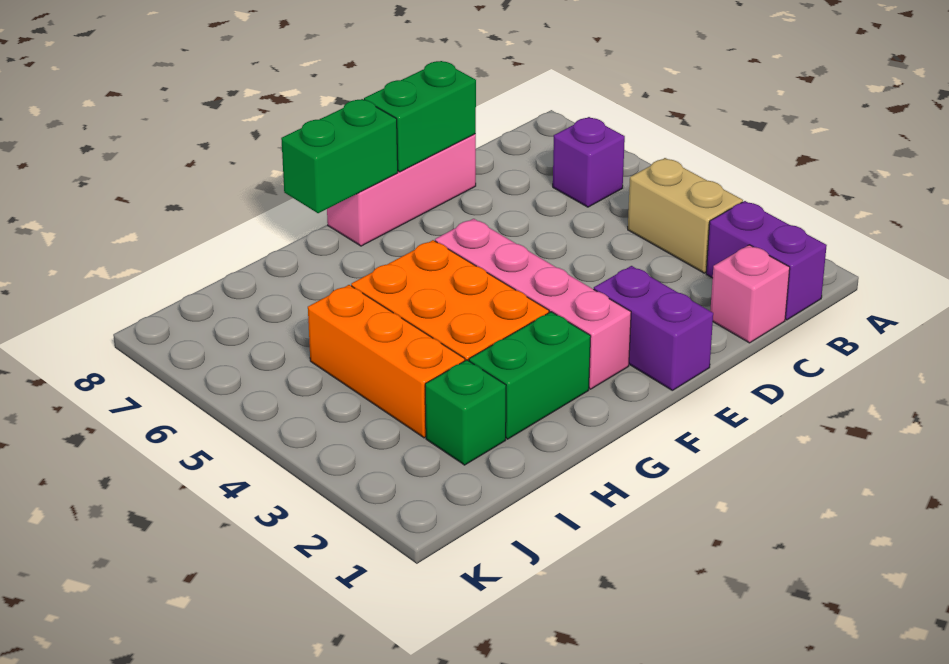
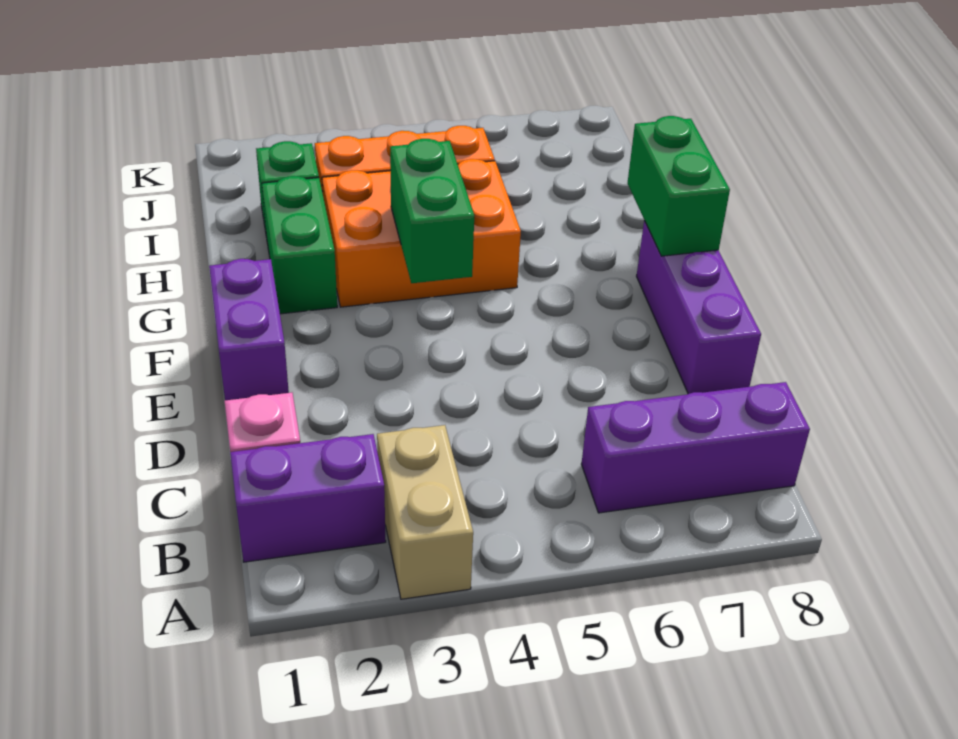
tan 1x2 brick [628,158,743,273] -> tan 1x2 brick turned to [377,425,473,599]
purple 1x1 brick [553,117,625,207] -> purple 1x3 brick [581,382,810,513]
pink 1x3 brick [327,134,476,246] -> purple 1x3 brick [637,220,761,394]
green 1x2 brick [364,61,476,172] -> green 1x2 brick moved to [390,139,474,283]
purple 1x2 brick [594,266,713,390] -> purple 1x2 brick turned to [209,259,289,400]
pink 1x4 brick [435,219,631,389] -> none

